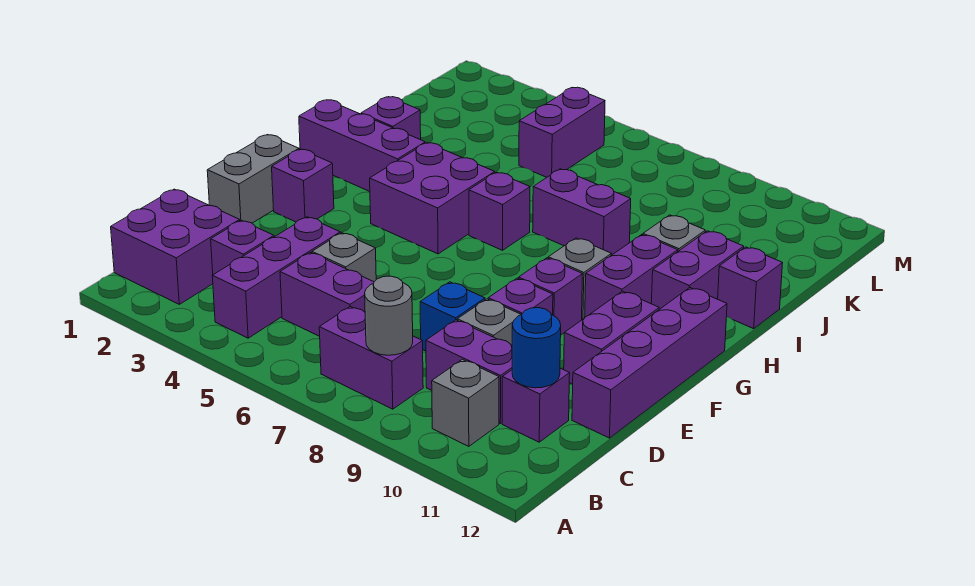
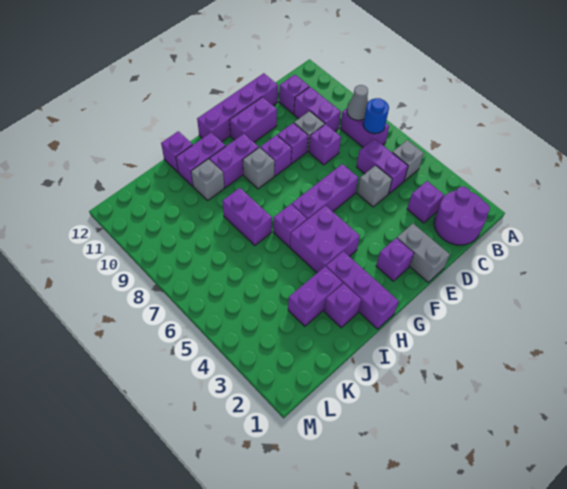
purple 2x2 brick [111,189,240,304] -> purple 2x2 round brick [434,187,490,245]
purple 1x3 brick [212,217,340,338] -> purple 1x3 brick moved to [292,164,358,220]
grey 1x1 round brick [365,276,413,355] -> grey 1x1 cone [347,85,368,120]
grey 1x1 brick [432,359,499,446] -> grey 1x1 brick moved to [392,140,424,181]
blue 1x1 round brick [512,308,561,388] -> blue 1x1 round brick moved to [363,98,389,134]
blue 1x1 brick [420,282,485,351] -> purple 1x1 brick [309,124,341,165]
grey 1x2 brick [207,135,299,223] -> grey 1x2 brick turned to [397,224,450,282]
purple 1x2 brick [519,87,605,177] -> purple 1x2 brick moved to [288,266,343,326]

